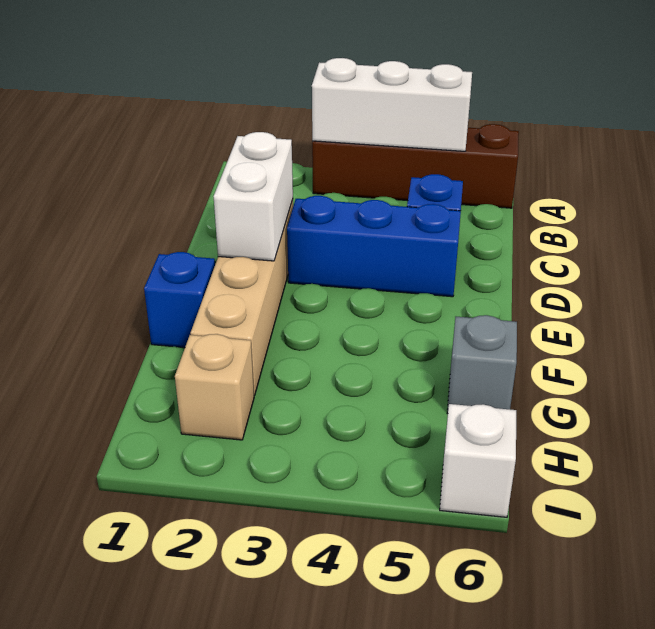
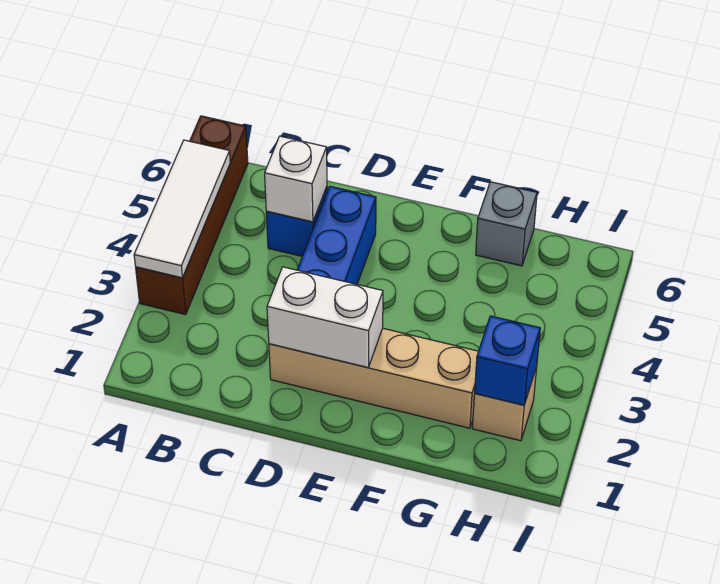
white 1x3 brick [312,58,472,151] -> white 1x3 tile [134,140,230,278]
blue 1x1 brick [144,252,215,348] -> blue 1x1 brick moved to [475,316,540,405]
white 1x1 brick [440,404,516,517] -> white 1x1 brick moved to [265,136,327,222]

